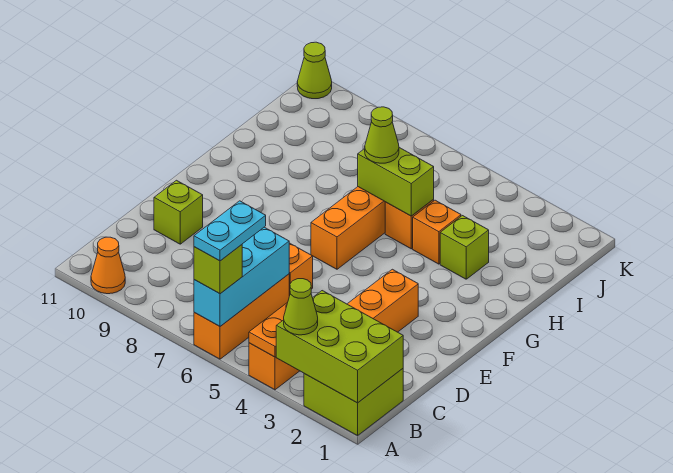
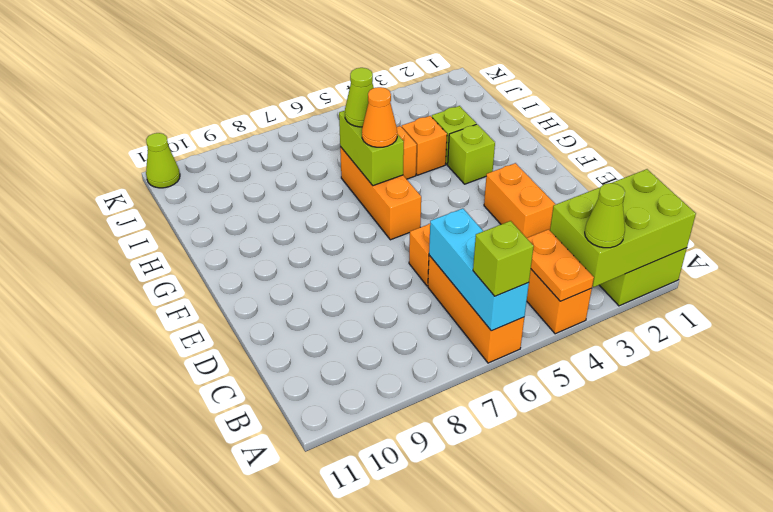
cyan 1x2 plate [194,201,266,261] -> none
orange 1x1 cone [91,237,125,294] -> orange 1x1 cone moved to [362,87,397,147]
lime 1x1 brick [154,180,203,244] -> lime 1x1 brick moved to [448,124,495,184]
lime 1x2 brick [358,148,434,216] -> lime 1x2 brick turned to [339,111,404,186]

